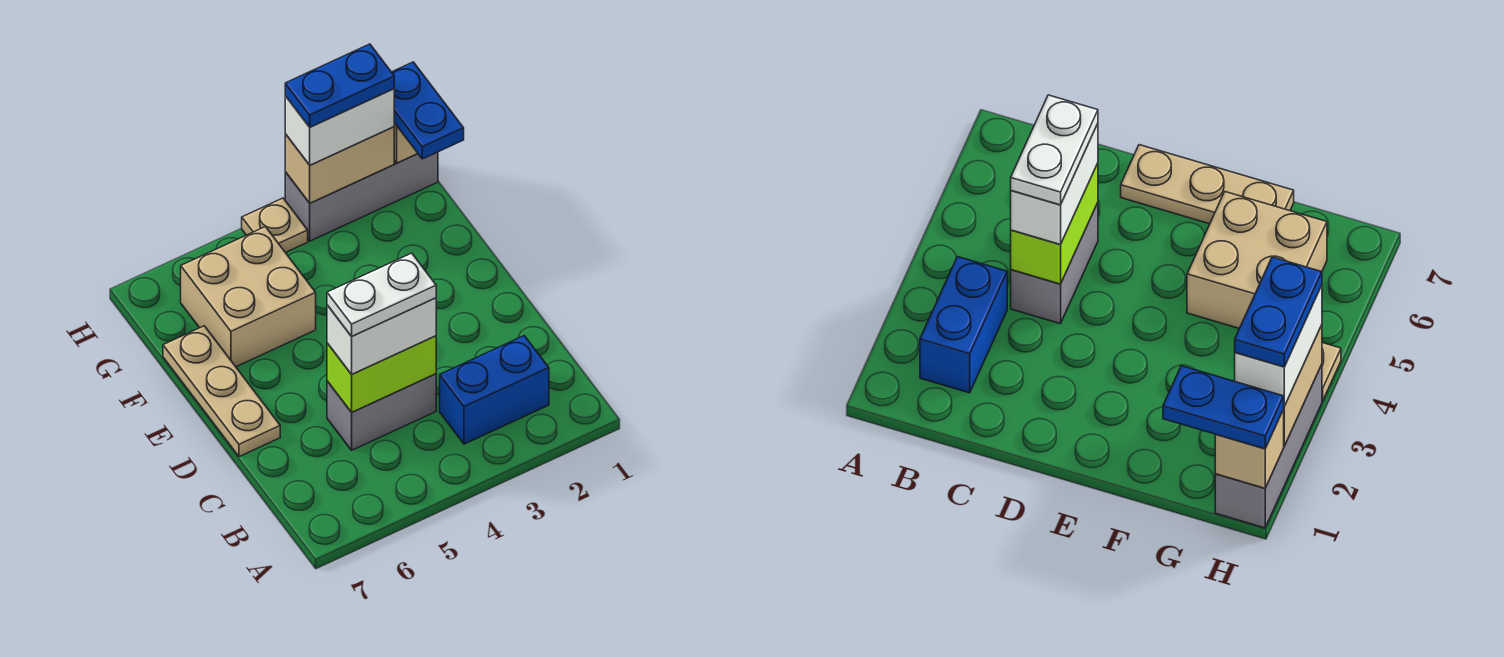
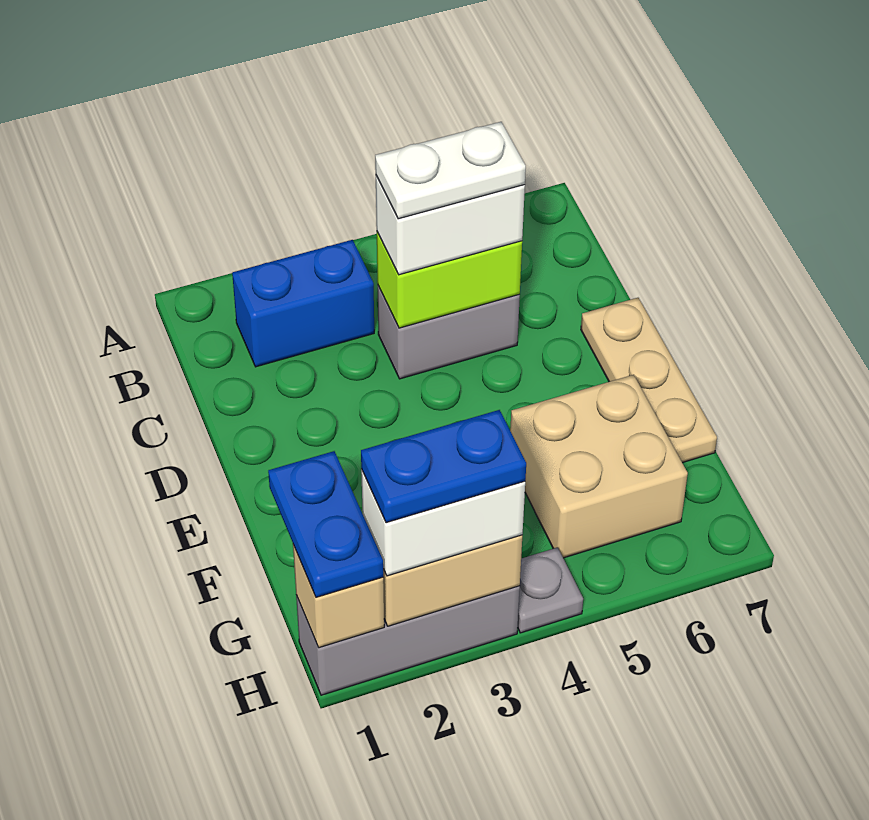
tan 1x1 plate [242,198,308,253] -> grey 1x1 plate [518,547,583,633]

